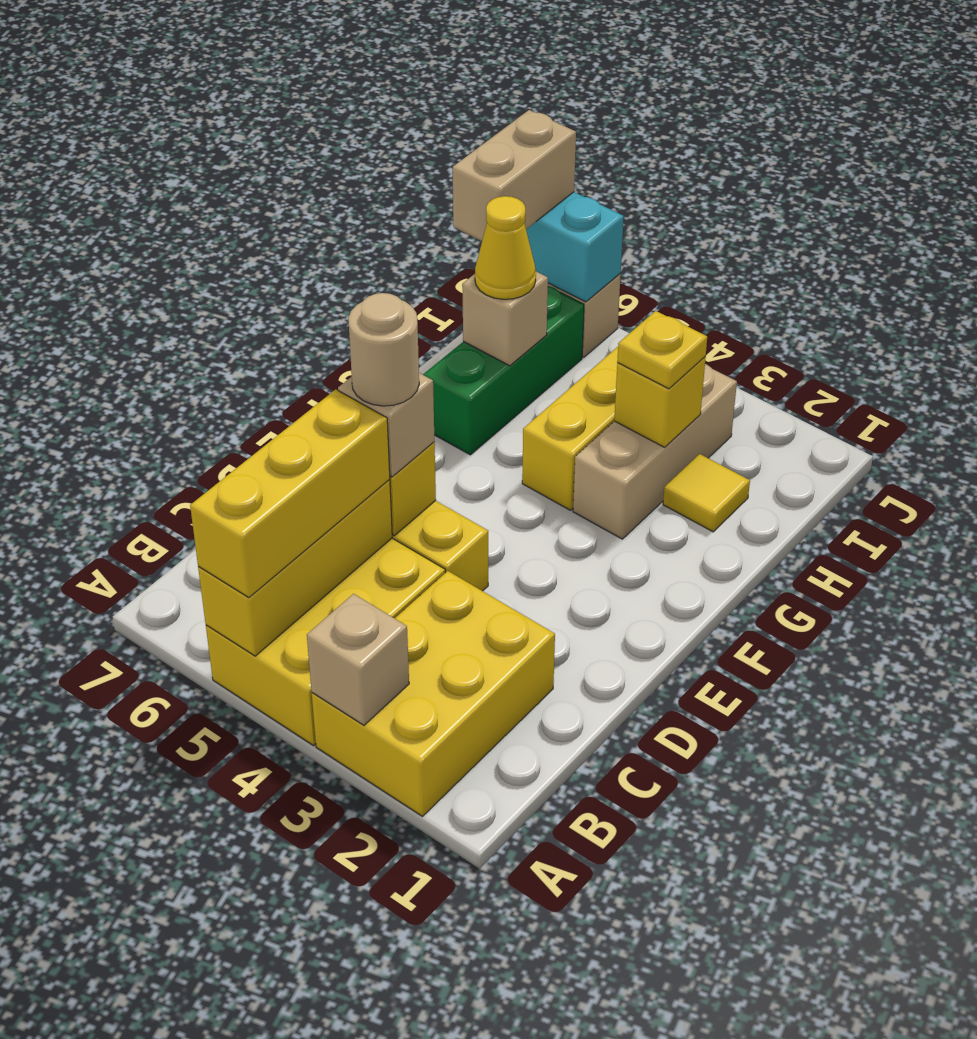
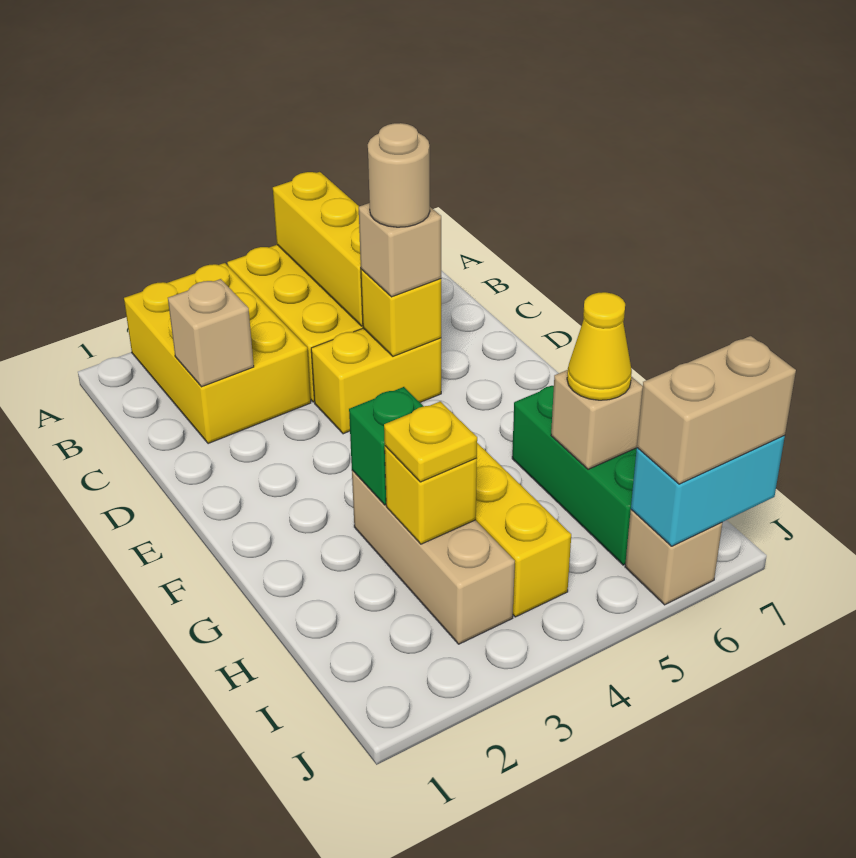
tan 1x1 brick [307,594,409,725] -> tan 1x1 brick moved to [168,279,254,387]
yellow 1x3 brick [190,389,390,598] -> none
none -> green 1x1 brick [349,387,424,505]
yellow 1x1 tile [663,454,750,532] -> none
tan 1x2 brick [453,110,576,241] -> tan 1x2 brick turned to [637,336,796,484]

